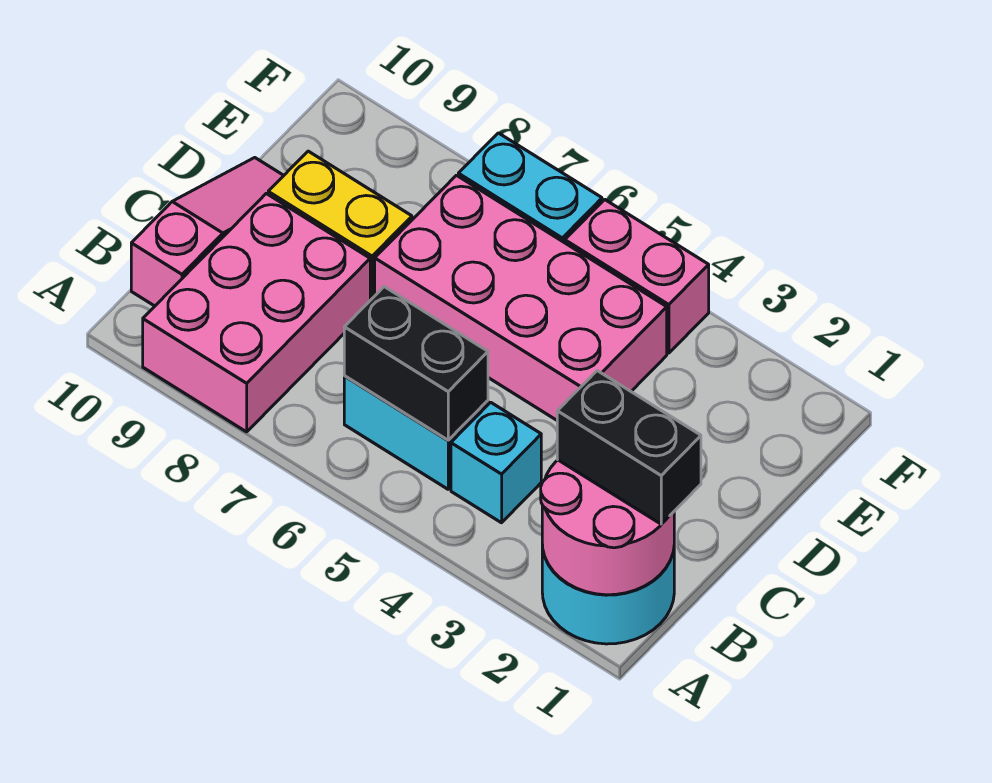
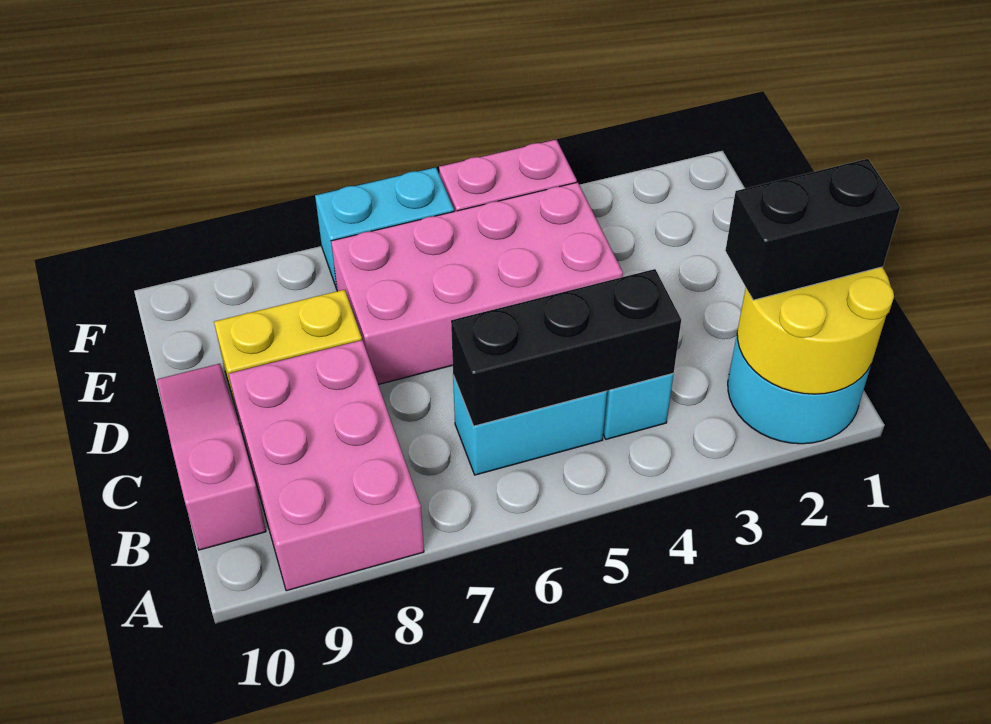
pink 2x2 round brick [541,460,674,595] -> yellow 2x2 round brick [737,267,894,394]
black 1x2 brick [344,287,488,440] -> black 1x3 brick [451,269,681,426]

